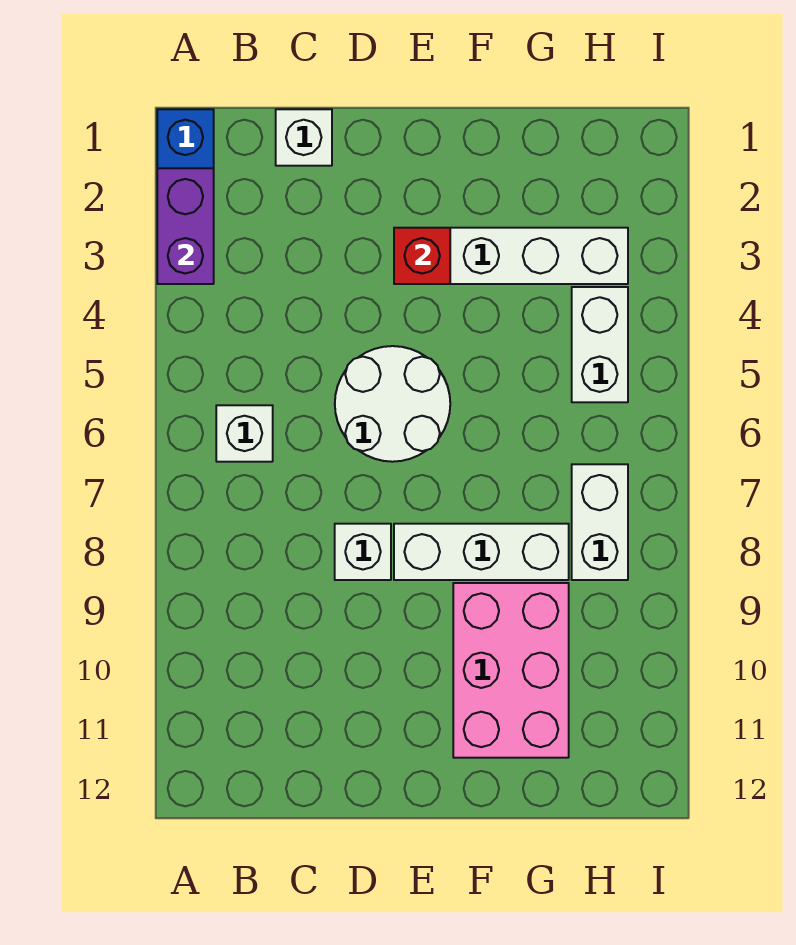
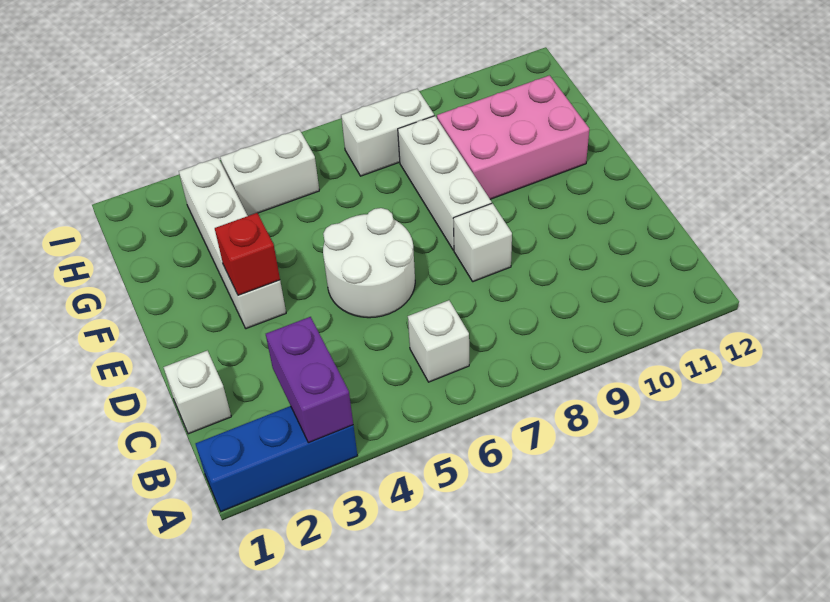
purple 1x2 brick [157,168,214,284] -> purple 1x2 brick turned to [266,317,353,443]

